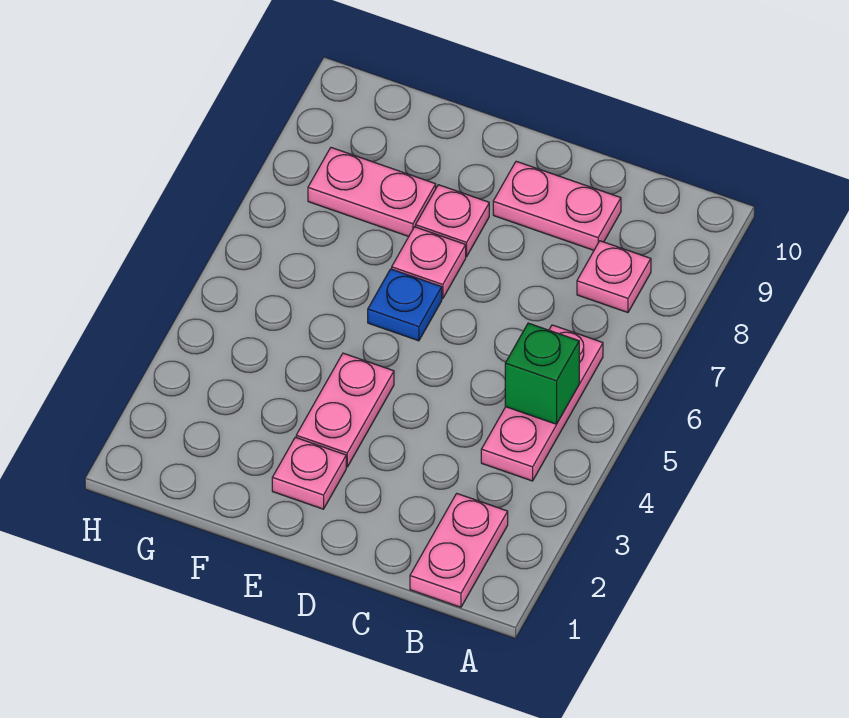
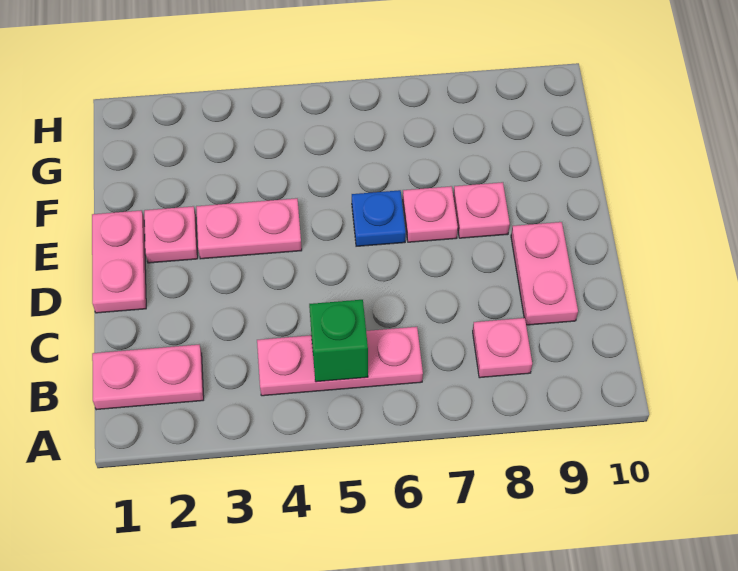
pink 1x2 plate [308,148,436,236] -> pink 1x2 plate moved to [92,210,146,313]

